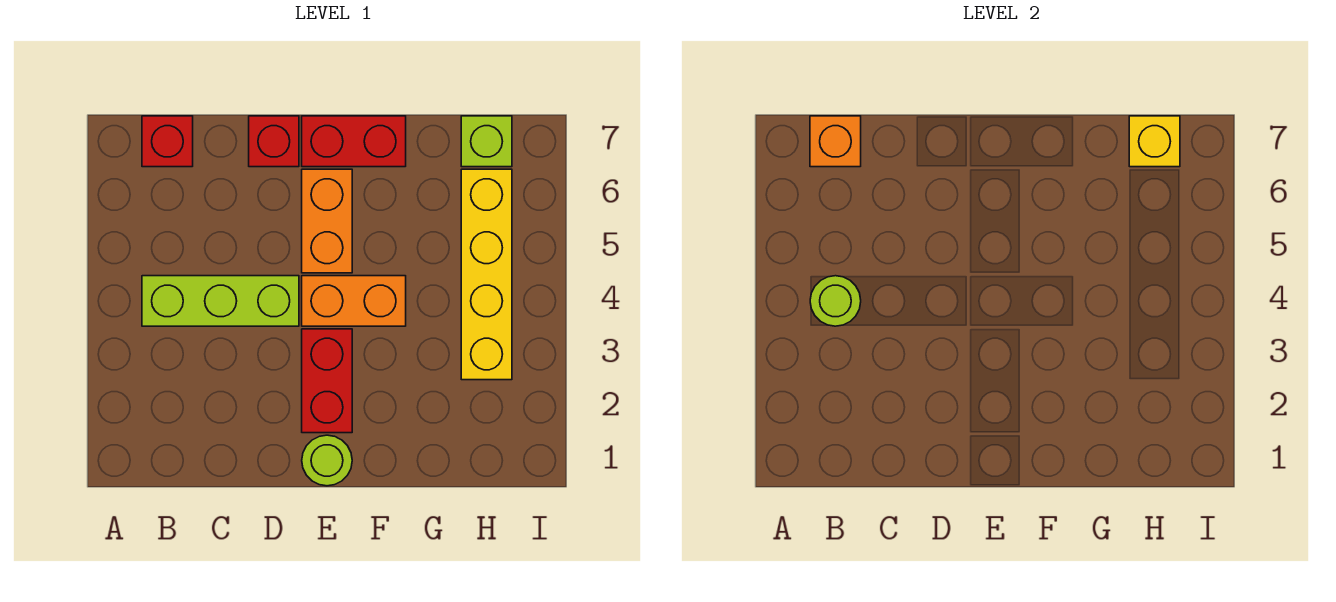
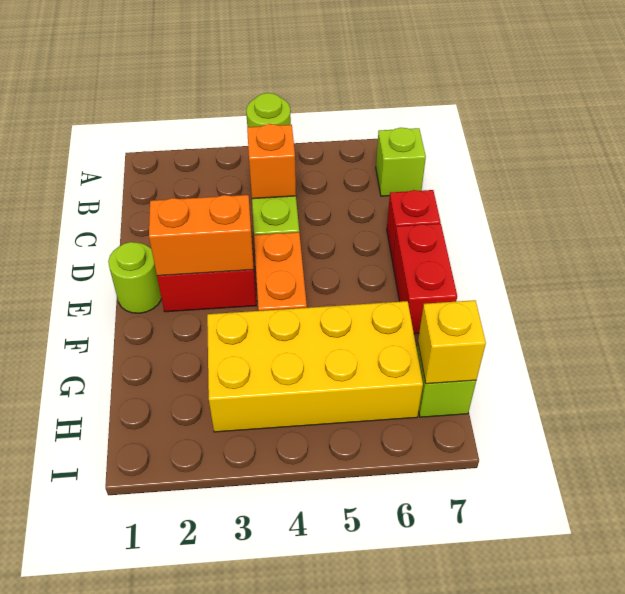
red 1x1 brick [142,116,193,167] -> lime 1x1 brick [376,128,426,196]
orange 1x1 brick [810,116,861,167] -> orange 1x1 brick moved to [247,124,296,199]
orange 1x2 brick [302,169,352,273] -> orange 1x2 brick moved to [149,195,254,276]
yellow 1x4 brick [461,169,512,380] -> yellow 2x4 brick [207,301,423,432]

